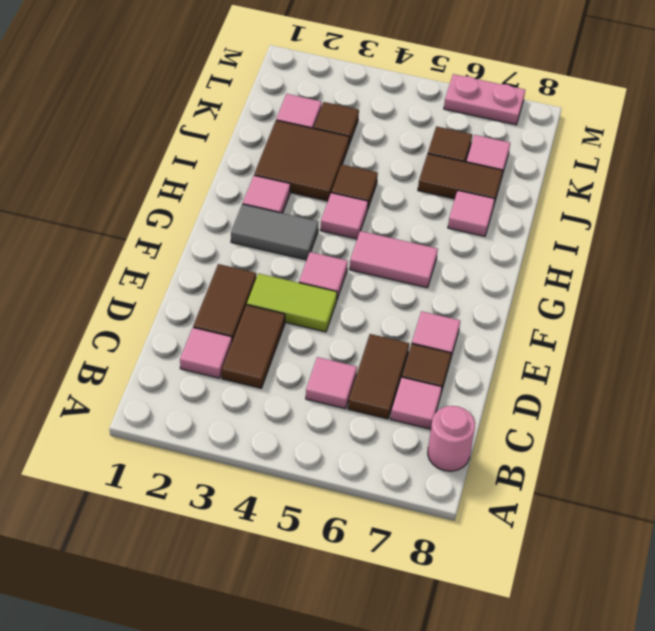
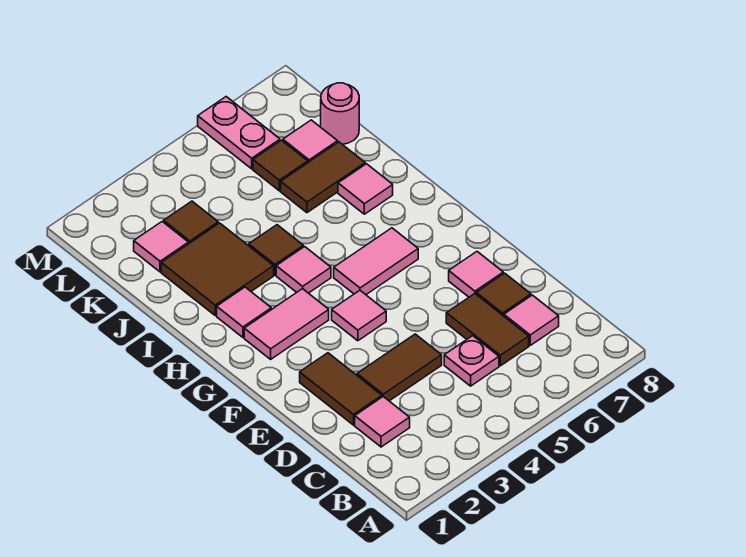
pink 1x1 round brick [428,406,475,471] -> pink 1x1 round brick moved to [321,83,359,144]
brown 1x2 tile [222,305,285,388] -> brown 1x2 tile turned to [357,334,442,401]
pink 1x1 tile [306,357,357,409] -> pink 1x1 plate [444,336,499,386]
lime 1x2 tile [247,273,337,332] -> none
grey 1x2 tile [231,204,319,260] -> pink 1x2 tile [244,289,329,359]
pink 1x2 plate [444,74,525,125] -> pink 1x2 plate turned to [198,97,280,169]

